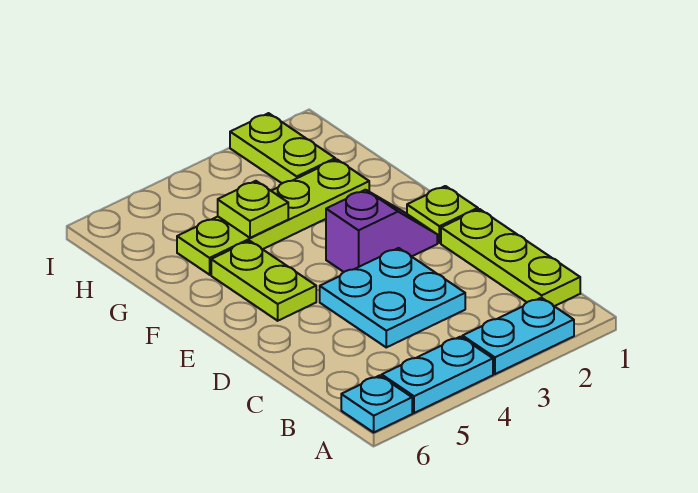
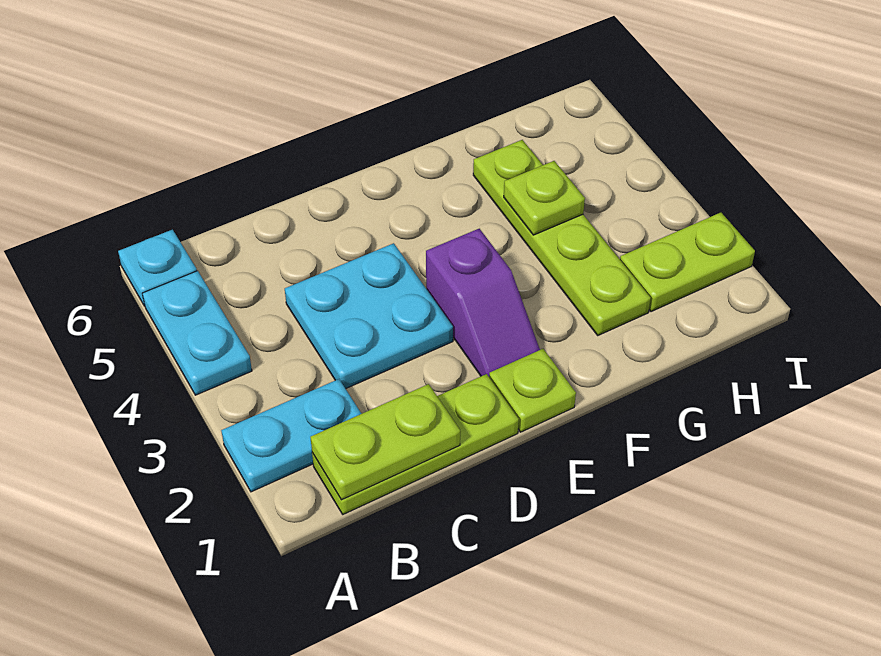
cyan 1x2 plate [462,298,574,374] -> cyan 1x2 plate turned to [221,379,361,492]
lime 1x2 plate [211,241,316,321] -> lime 1x2 plate moved to [310,384,460,500]

